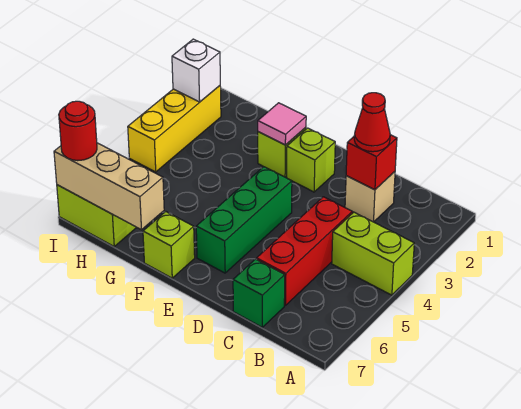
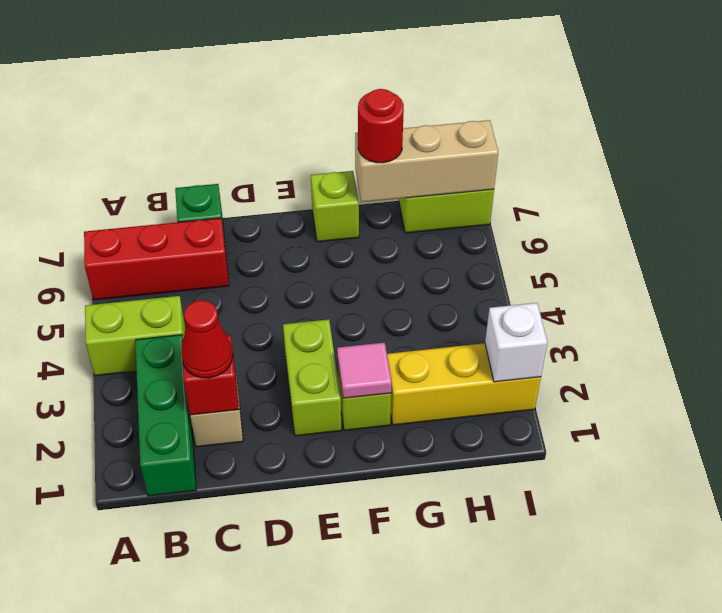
red 1x3 brick [257,197,352,306] -> red 1x3 brick turned to [84,218,229,300]
lime 1x1 brick [287,128,335,192] -> lime 1x2 brick [283,319,341,436]
green 1x3 brick [196,167,292,273] -> green 1x3 brick moved to [135,335,196,496]
yellow 1x3 brick [128,86,221,172] -> yellow 1x3 brick turned to [387,343,541,425]
red 1x1 round brick [59,101,97,161] -> red 1x1 round brick moved to [358,89,404,163]

